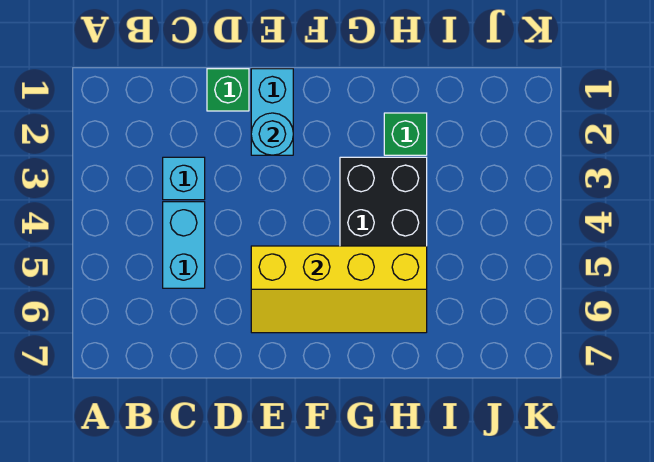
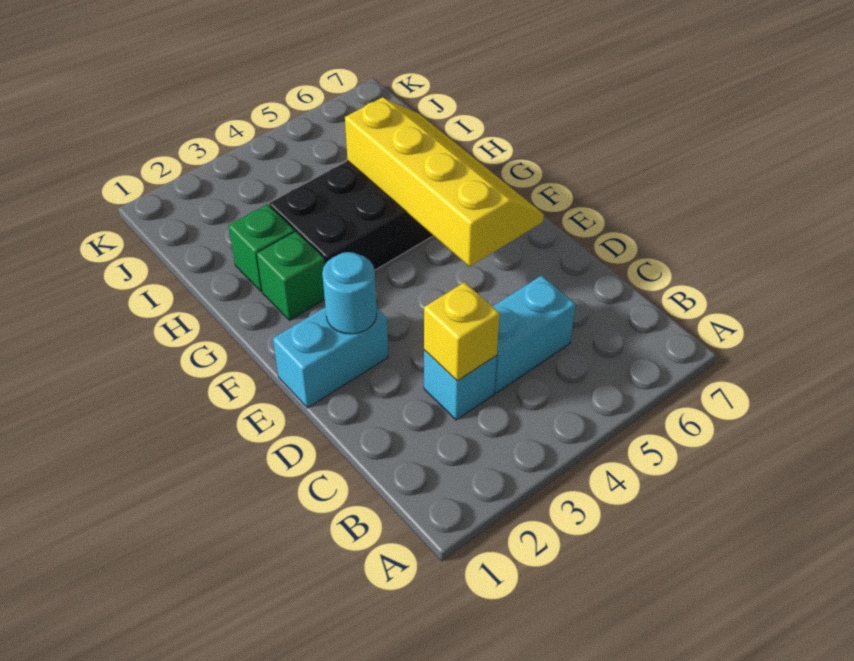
none -> yellow 1x1 brick [424,282,500,381]
green 1x1 brick [207,69,249,111] -> green 1x1 brick moved to [257,231,325,320]

